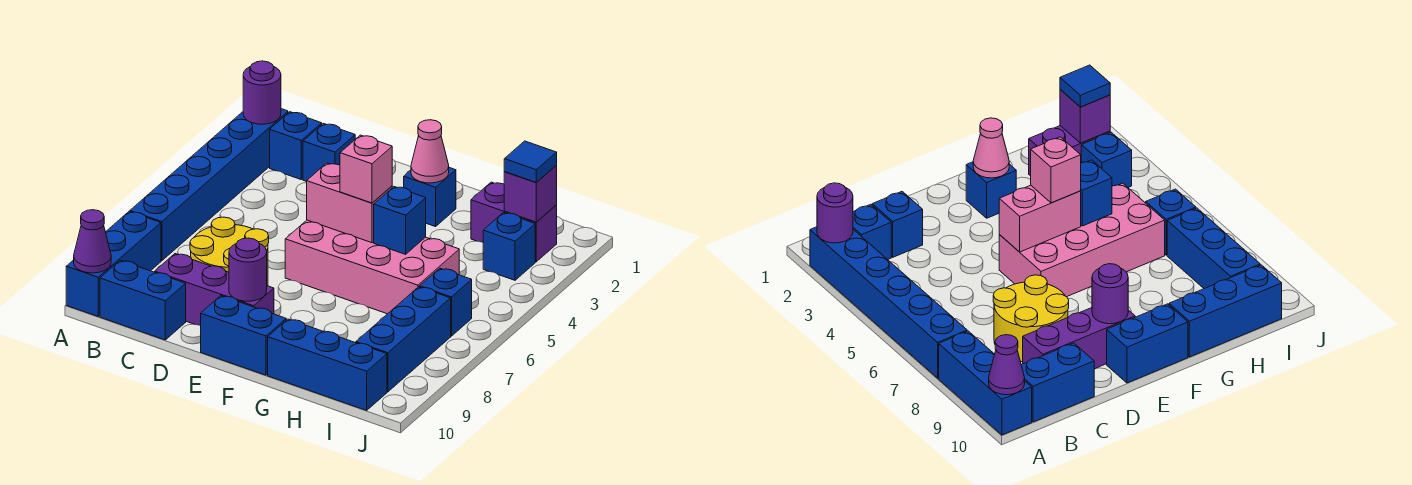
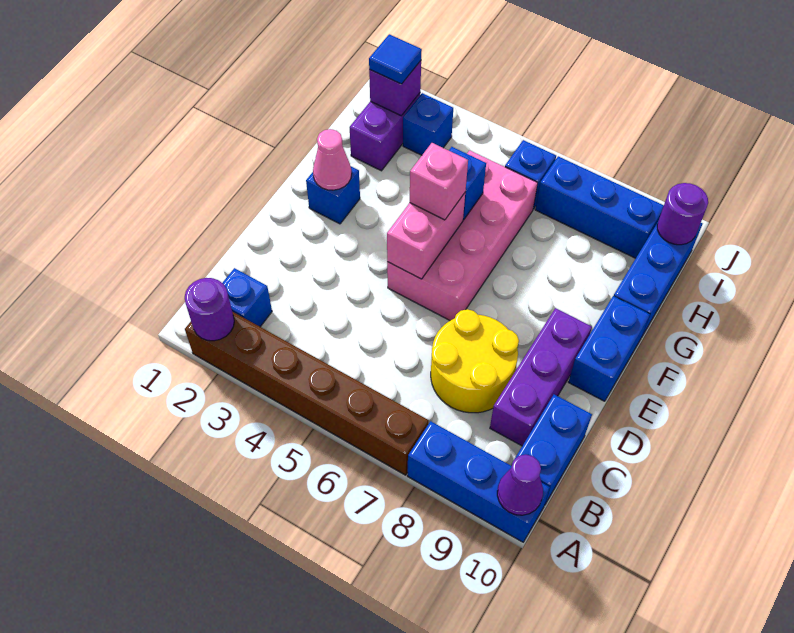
blue 1x6 brick [130,109,288,261] -> brown 1x6 brick [185,312,429,475]
blue 1x1 brick [303,123,355,182] -> none
purple 1x1 round brick [229,238,267,301] -> purple 1x1 round brick moved to [657,183,708,245]

